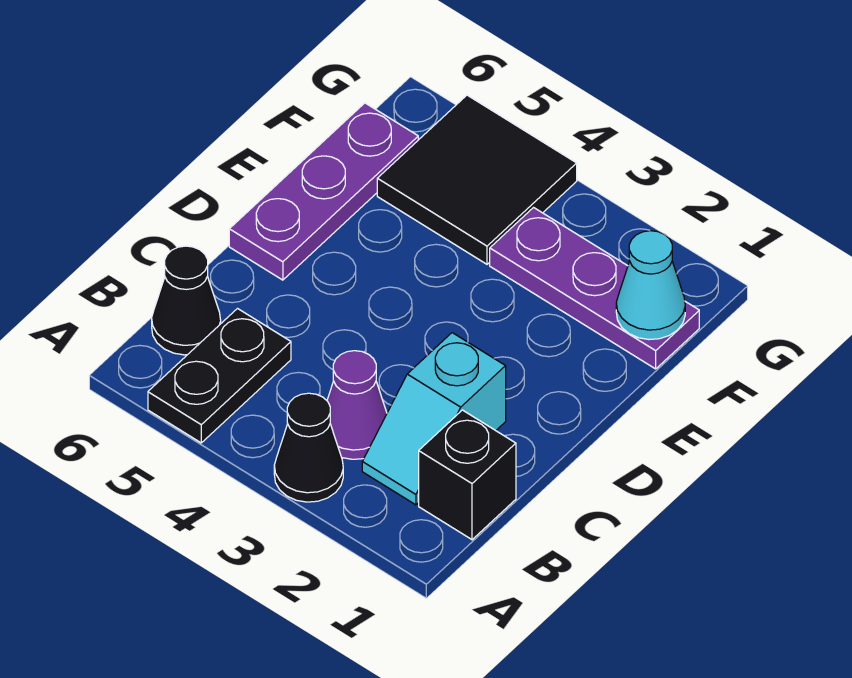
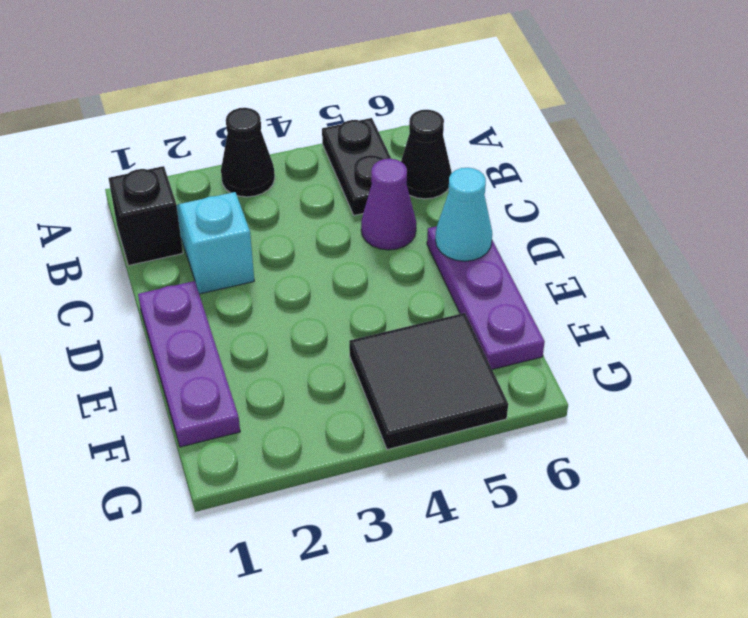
purple 1x1 cone [327,351,387,459] -> purple 1x1 cone moved to [361,159,416,250]
purple 1x3 plate [490,208,699,369] -> purple 1x3 plate turned to [138,281,240,447]
cyan 1x1 cone [616,231,685,340] -> cyan 1x1 cone moved to [435,168,492,261]

